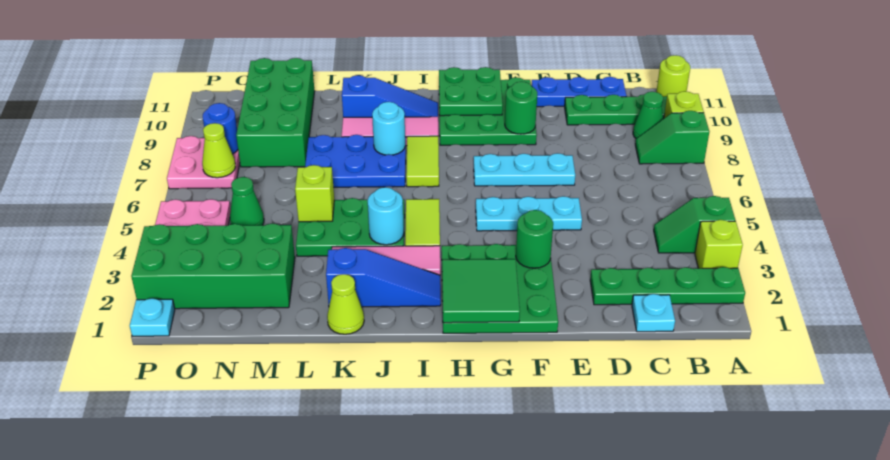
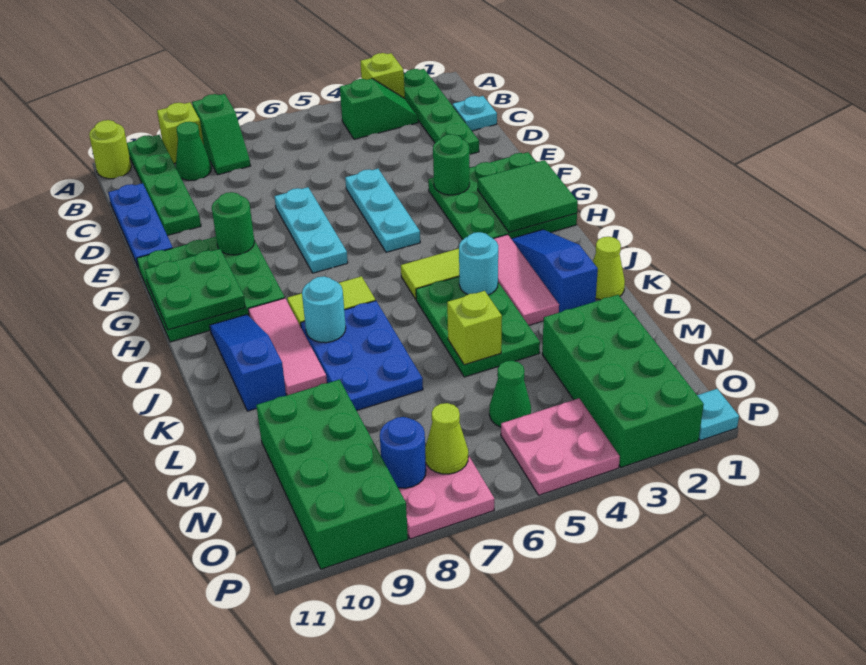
green 1x2 slope [654,196,735,253] -> green 1x2 slope turned to [340,79,418,139]
green 2x4 brick [236,58,315,167] -> green 2x4 brick turned to [256,380,408,569]

